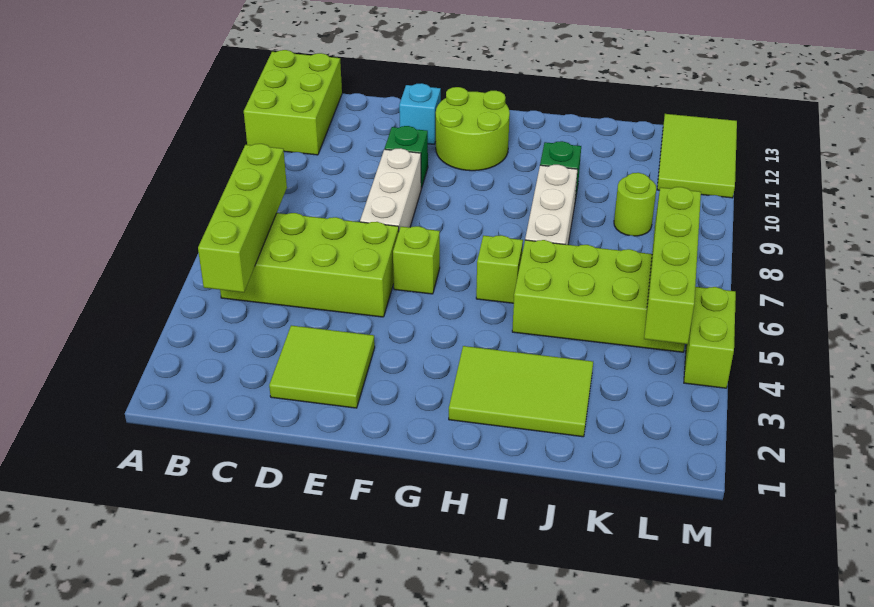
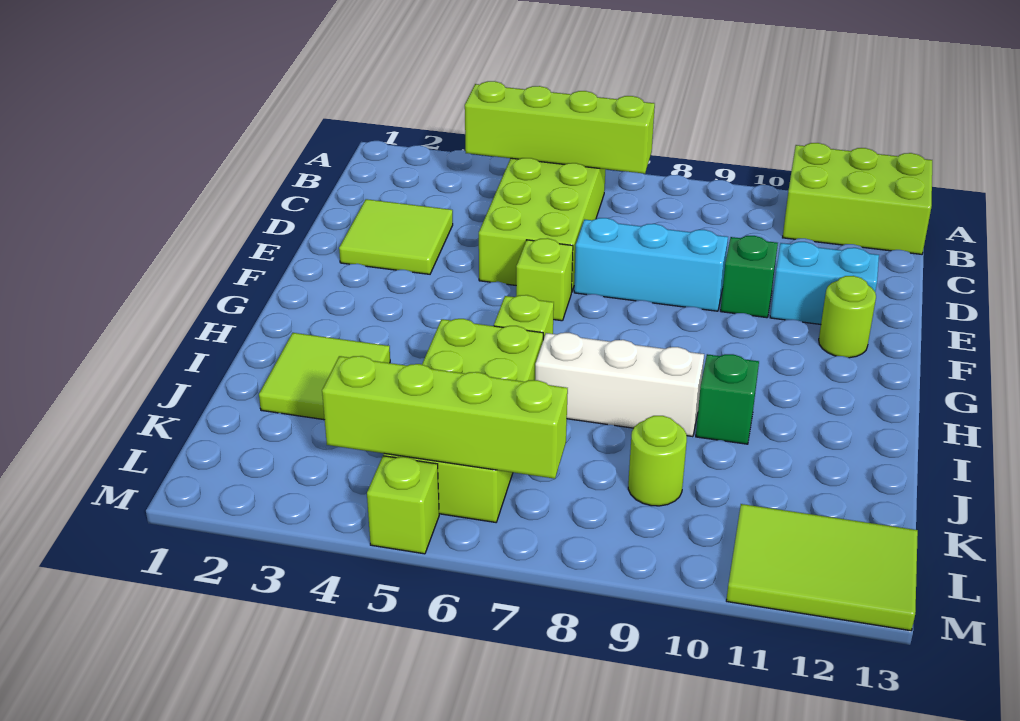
white 1x3 brick [360,148,421,230] -> cyan 1x3 brick [574,218,728,311]
cyan 1x1 brick [399,83,441,144] -> cyan 1x2 brick [770,242,879,324]
lime 2x2 round brick [436,87,510,171] -> lime 1x1 round brick [819,276,876,358]
lime 2x3 tile [449,346,593,437] -> lime 2x2 tile [259,333,390,420]
lime 1x2 brick [684,287,736,388] -> lime 1x1 brick [367,456,439,554]

